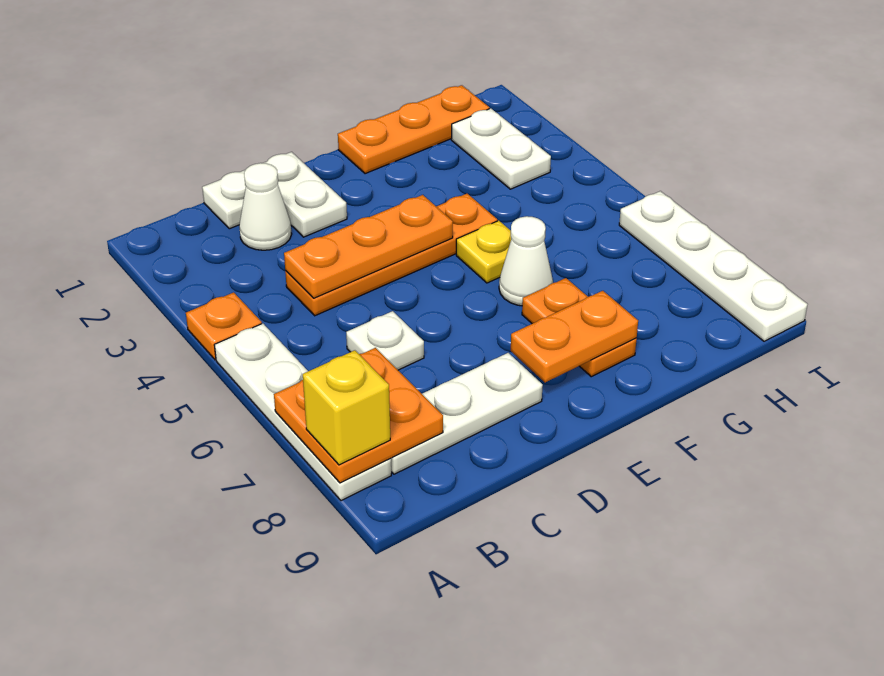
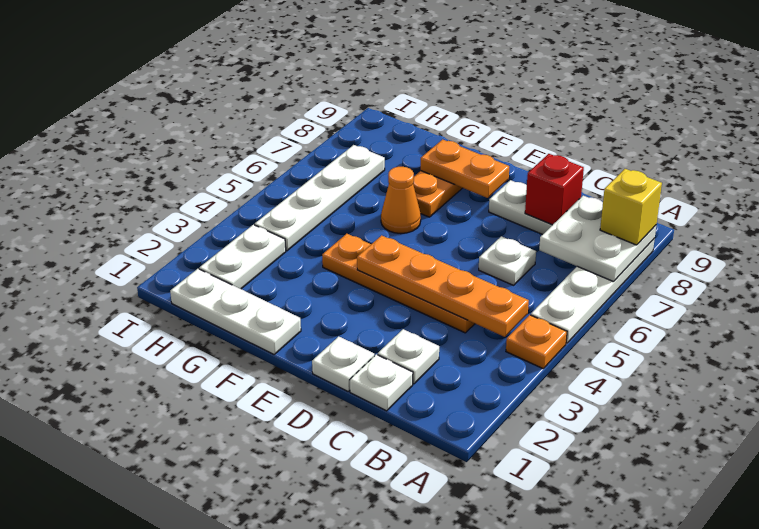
orange 2x2 plate [274,348,443,483] -> white 2x2 plate [539,196,656,282]
white 1x1 cone [239,163,292,250] -> white 1x1 plate [378,329,439,384]
orange 1x3 plate [284,195,453,298] -> orange 1x4 plate [357,235,529,337]
none -> red 1x1 brick [525,154,584,225]
white 1x2 plate [264,152,347,237] -> white 1x1 plate [312,337,374,391]
orange 1x3 plate [338,85,489,174] -> white 1x3 plate [170,269,301,354]
yellow 1x1 plate [456,221,511,283] -> none
white 1x1 cone [499,216,553,306] -> orange 1x1 cone [381,167,421,233]
white 1x4 plate [619,191,808,341] -> white 1x4 plate moved to [255,145,385,251]

